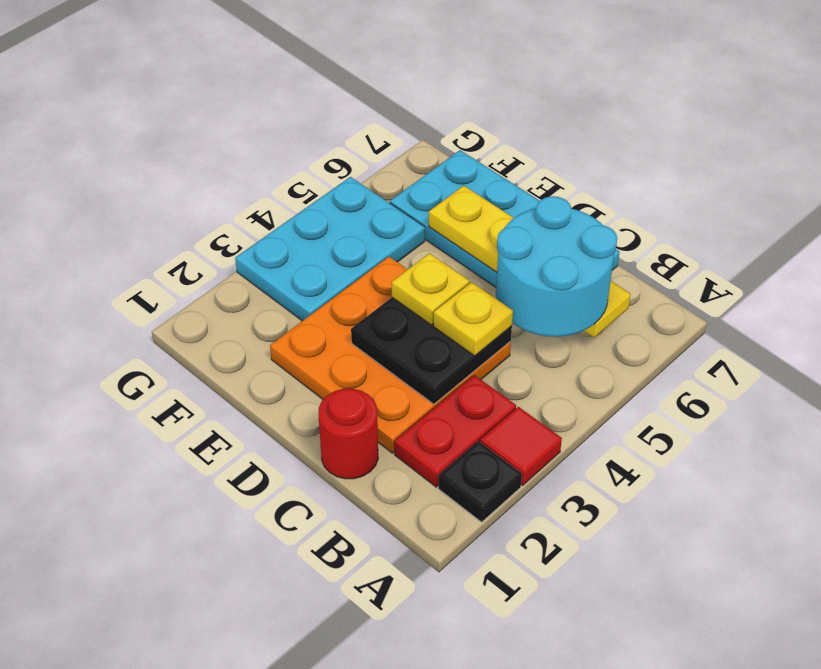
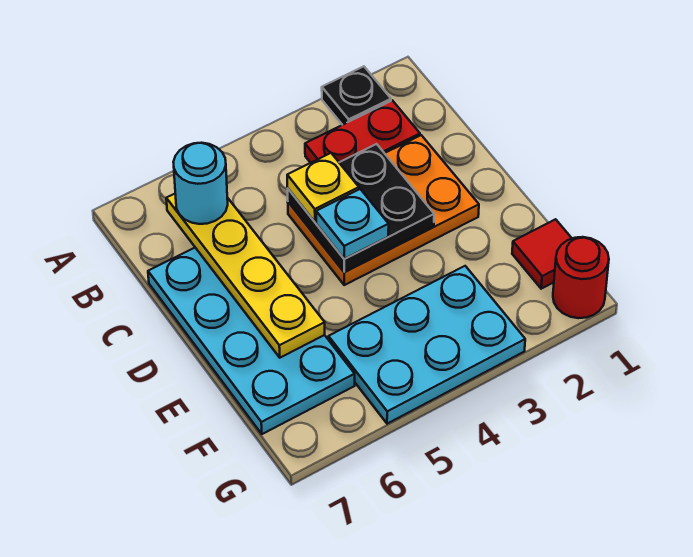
red 1x1 tile [480,407,562,485] -> red 1x1 tile moved to [512,219,572,289]
cyan 2x2 round brick [496,196,617,337] -> cyan 1x1 round brick [173,143,228,224]
red 1x1 round brick [319,389,378,479] -> red 1x1 round brick moved to [553,237,609,318]
orange 3x3 plate [270,257,511,453] -> orange 2x3 plate [288,135,479,285]
yellow 1x1 plate [392,253,470,325] -> cyan 1x1 plate [316,189,389,259]

